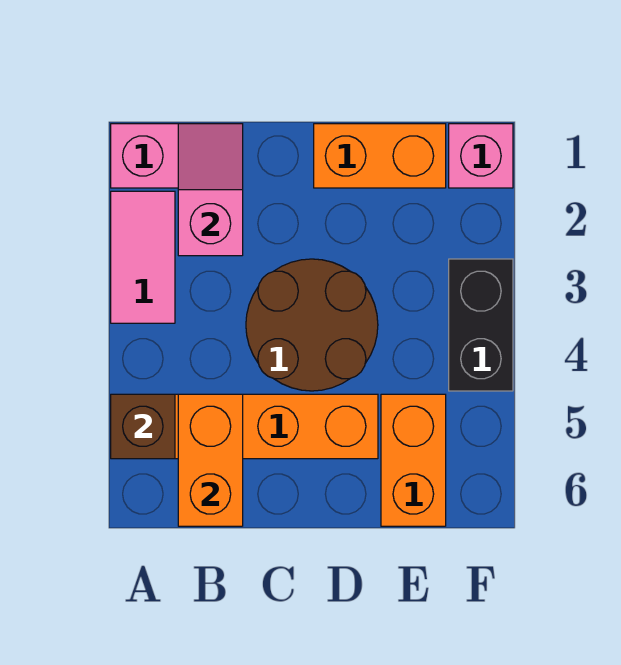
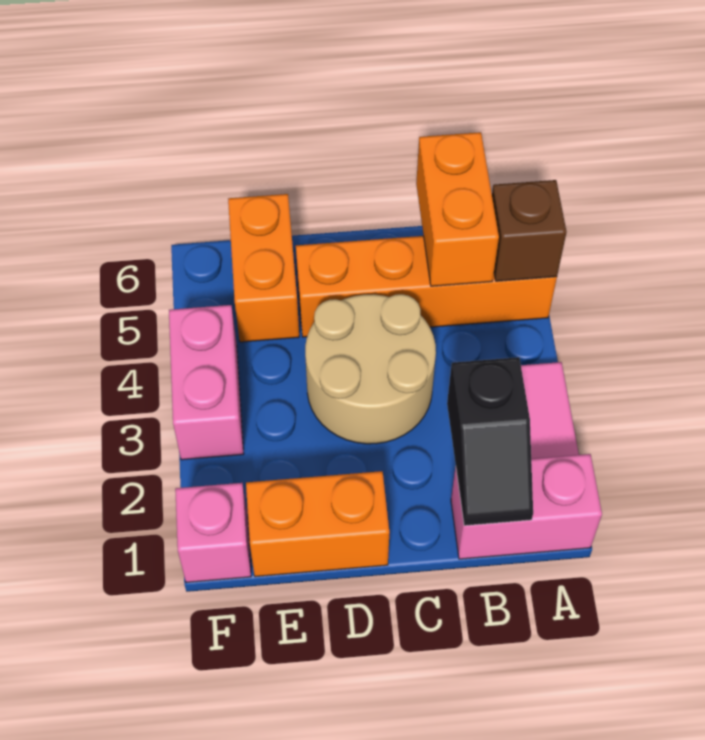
pink 1x2 slope [178,124,243,256] -> black 1x2 slope [447,357,533,526]
brown 2x2 round brick [246,259,378,391] -> tan 2x2 round brick [305,294,436,444]
black 1x2 brick [449,259,513,391] -> pink 1x2 brick [169,305,244,460]

